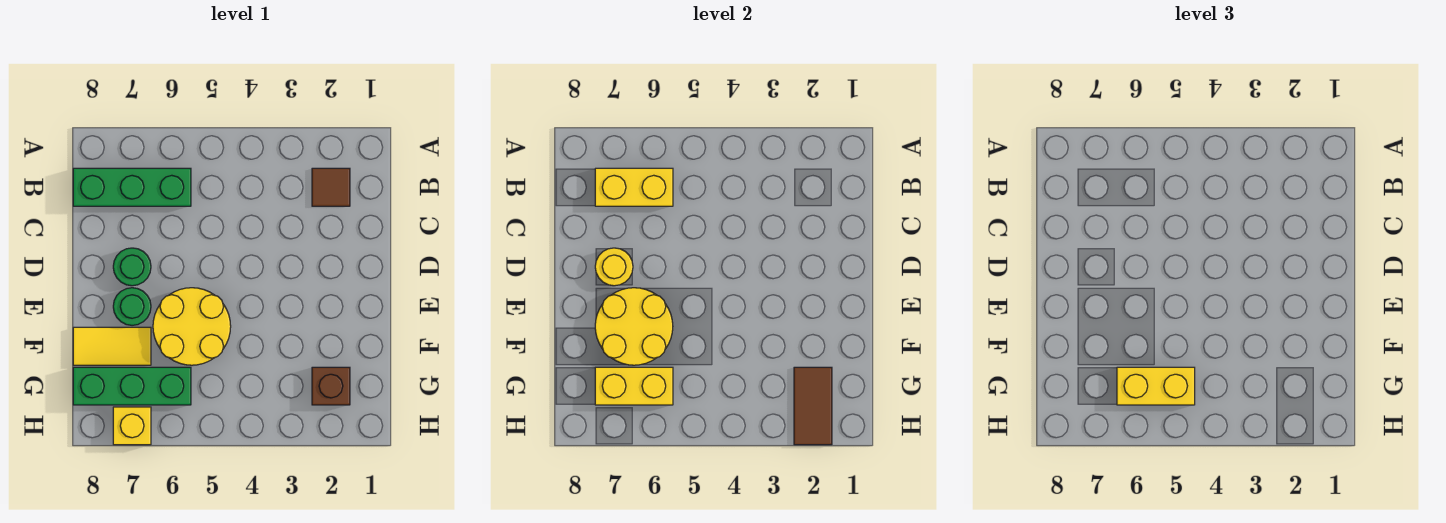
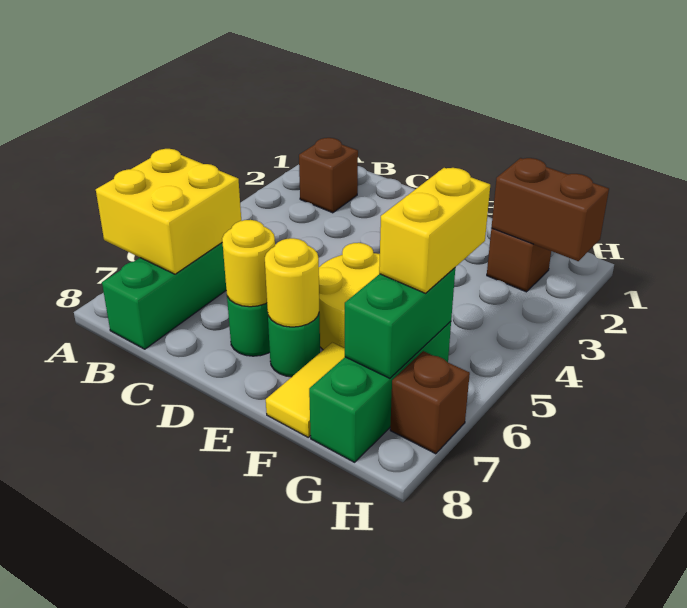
brown 1x1 tile [312,168,350,206] -> brown 1x1 brick [299,138,358,213]
yellow 1x2 brick [595,168,673,206] -> yellow 2x2 brick [96,149,241,274]
yellow 2x2 round brick [595,288,673,365] -> yellow 1x1 round brick [265,238,319,327]
brown 1x2 tile [794,367,832,445] -> brown 1x2 brick [491,158,609,261]
yellow 1x2 brick [595,367,673,405] -> green 1x2 brick [345,268,455,378]
yellow 1x1 brick [113,407,151,445] -> brown 1x1 brick [390,351,470,454]

